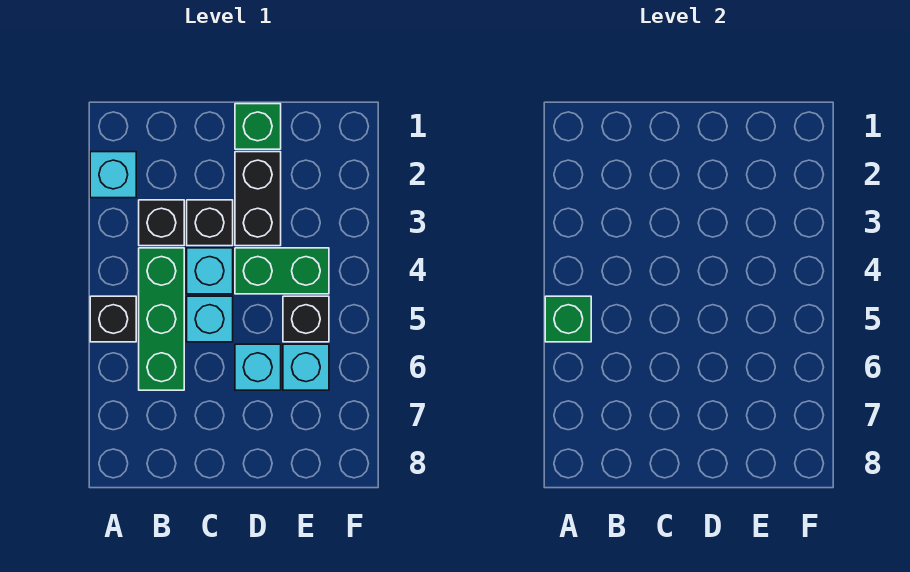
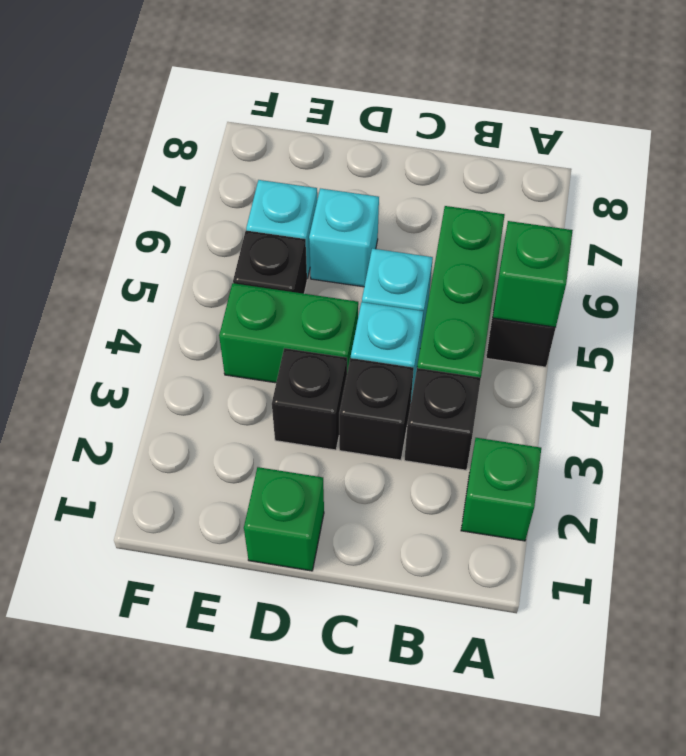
cyan 1x1 brick [90,152,136,198] -> green 1x1 brick [461,438,541,541]
black 1x2 brick [235,152,281,246] -> black 1x1 brick [272,348,347,450]

